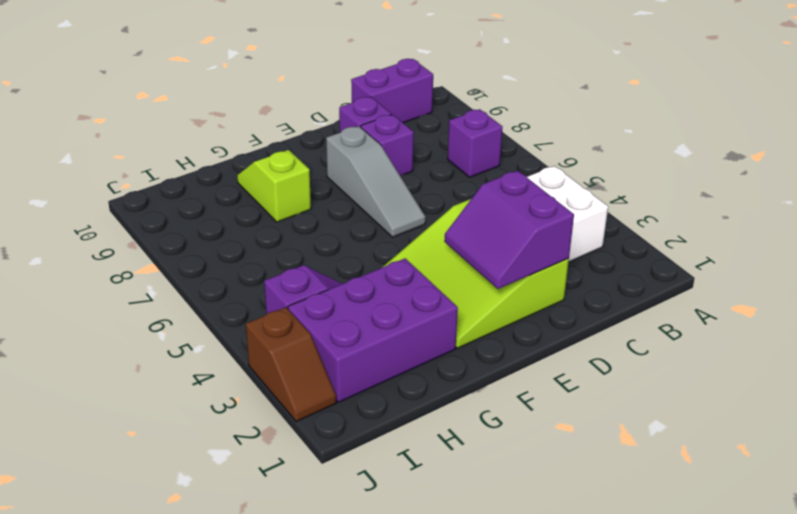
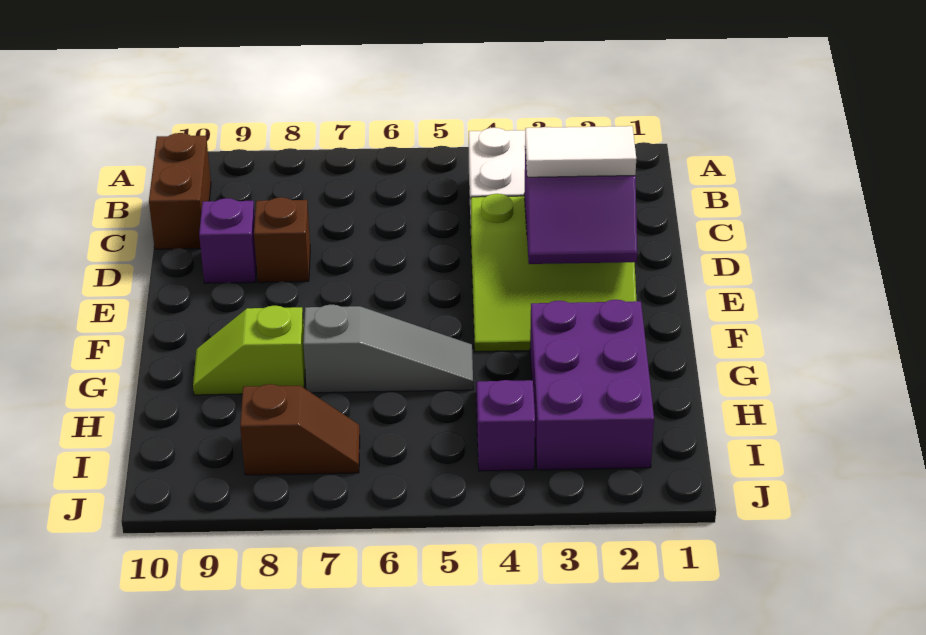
purple 1x1 brick [448,109,502,177] -> none
purple 1x2 brick [351,59,433,123] -> brown 1x2 brick [149,133,211,249]
none -> white 1x2 tile [525,126,636,177]
purple 1x1 brick [361,114,414,176] -> brown 1x1 brick [254,197,310,282]
grey 1x3 slope [326,126,426,237] -> grey 1x3 slope moved to [303,305,473,393]
brown 1x2 slope [246,307,336,422] -> brown 1x2 slope moved to [240,384,360,475]

